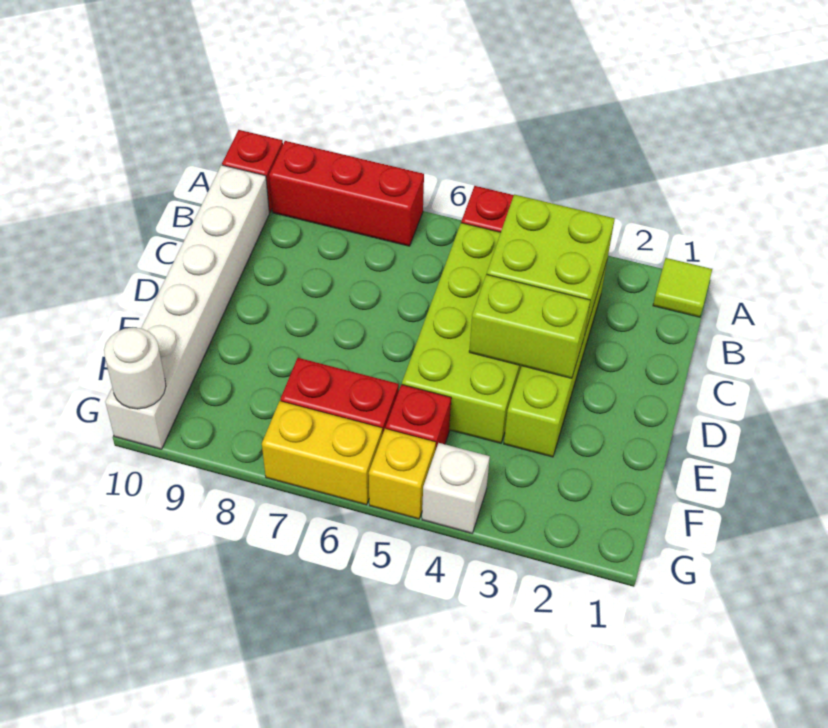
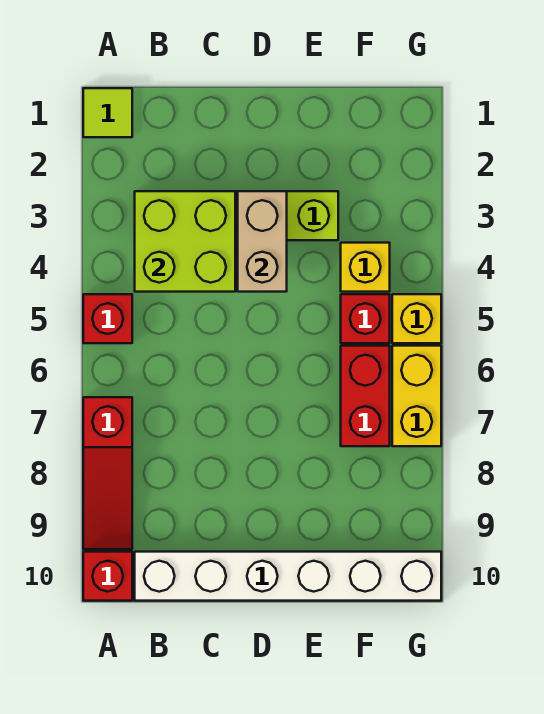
red 1x3 brick [269,141,424,246] -> red 1x3 slope [83,397,132,549]
lime 2x4 brick [402,223,521,443] -> none
lime 1x2 brick [469,274,590,378] -> tan 1x2 brick [238,191,287,292]
none -> yellow 1x1 brick [341,243,390,292]
white 1x1 brick [422,443,490,533] -> none
white 1x1 round brick [104,327,166,409] -> none

